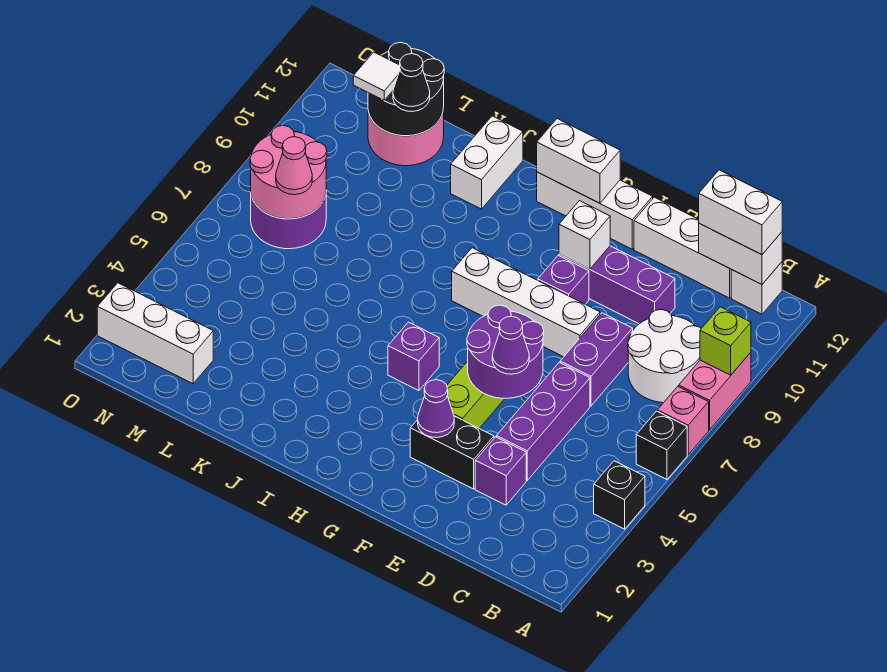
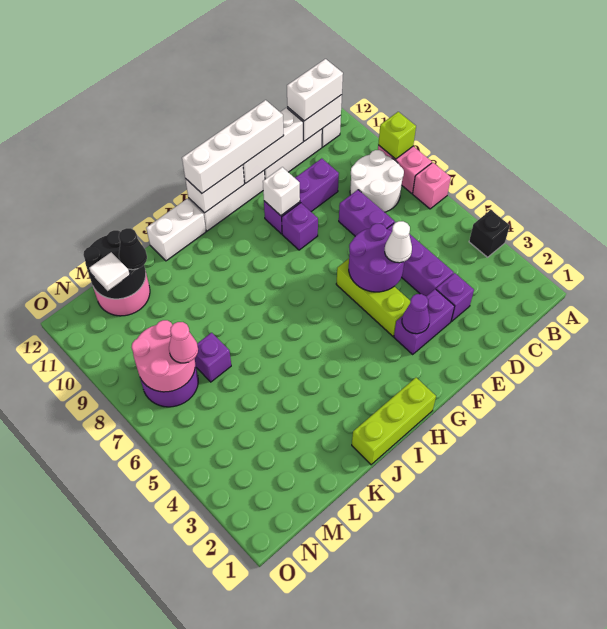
black 1x1 brick [636,411,687,479] -> none
black 1x2 brick [410,416,494,489] -> purple 1x2 brick [394,289,455,354]
purple 1x1 cone [492,316,529,374] -> white 1x1 cone [385,221,412,263]
white 1x4 brick [452,248,600,357] -> white 1x4 brick moved to [182,100,284,193]
none -> lime 1x3 brick [352,378,436,465]
purple 1x1 brick [388,322,439,391] -> purple 1x1 brick moved to [195,333,231,382]
white 1x2 brick [451,116,523,209] -> white 1x2 brick turned to [146,199,206,261]
white 1x3 brick [97,283,213,384] -> white 1x3 brick moved to [243,108,303,184]

